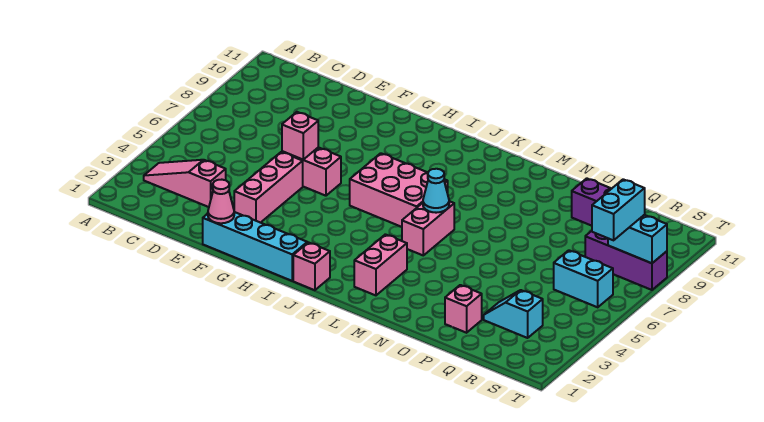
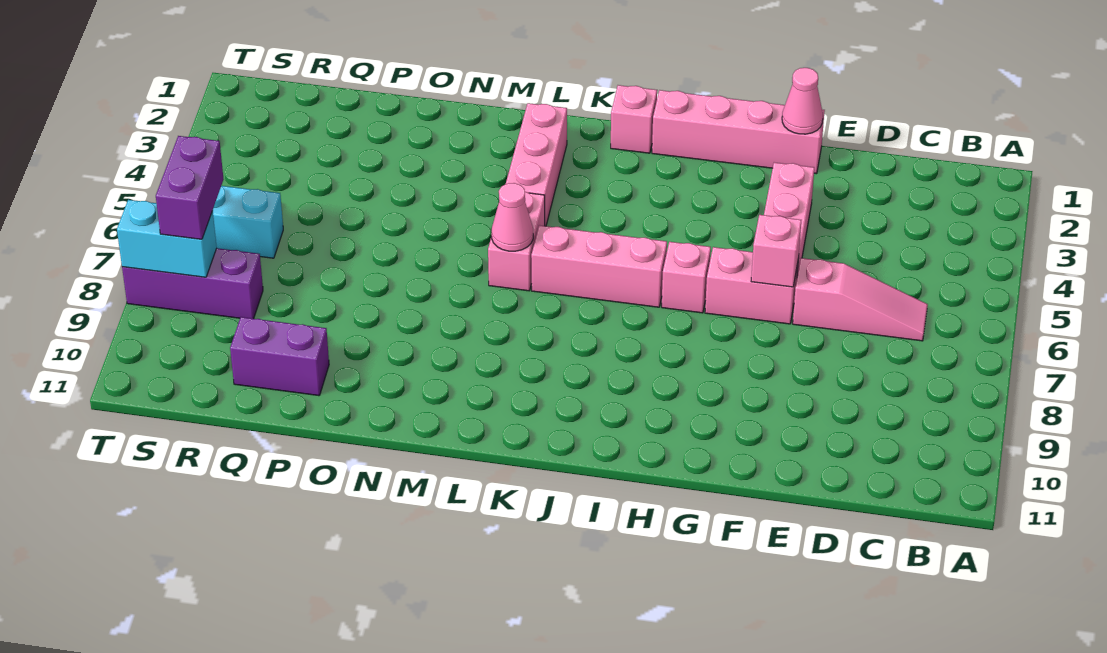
pink 1x3 slope [144,160,226,207] -> pink 1x3 slope moved to [793,258,928,341]
cyan 1x4 brick [203,212,307,281] -> pink 1x4 brick [652,90,825,174]
pink 2x3 brick [350,153,448,227] -> pink 1x3 brick [531,225,667,307]
pink 1x2 brick [354,234,407,295] -> pink 1x3 brick [506,103,567,226]
cyan 1x1 cone [423,169,449,213] -> pink 1x1 cone [492,183,533,251]
pink 1x1 brick [445,285,482,333] -> pink 1x1 brick moved to [662,242,711,313]
cyan 1x2 slope [484,290,543,338] -> none
cyan 1x2 brick [592,179,645,240] -> purple 1x2 brick [156,136,224,239]

